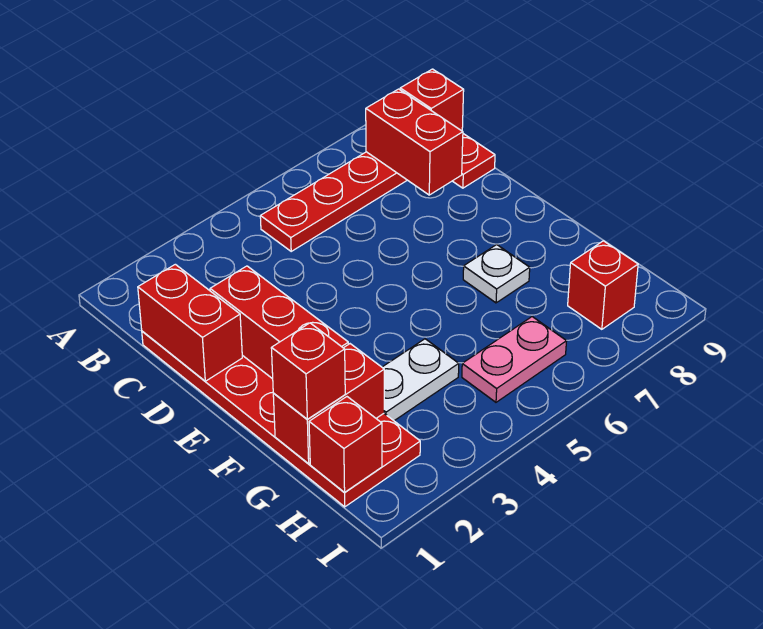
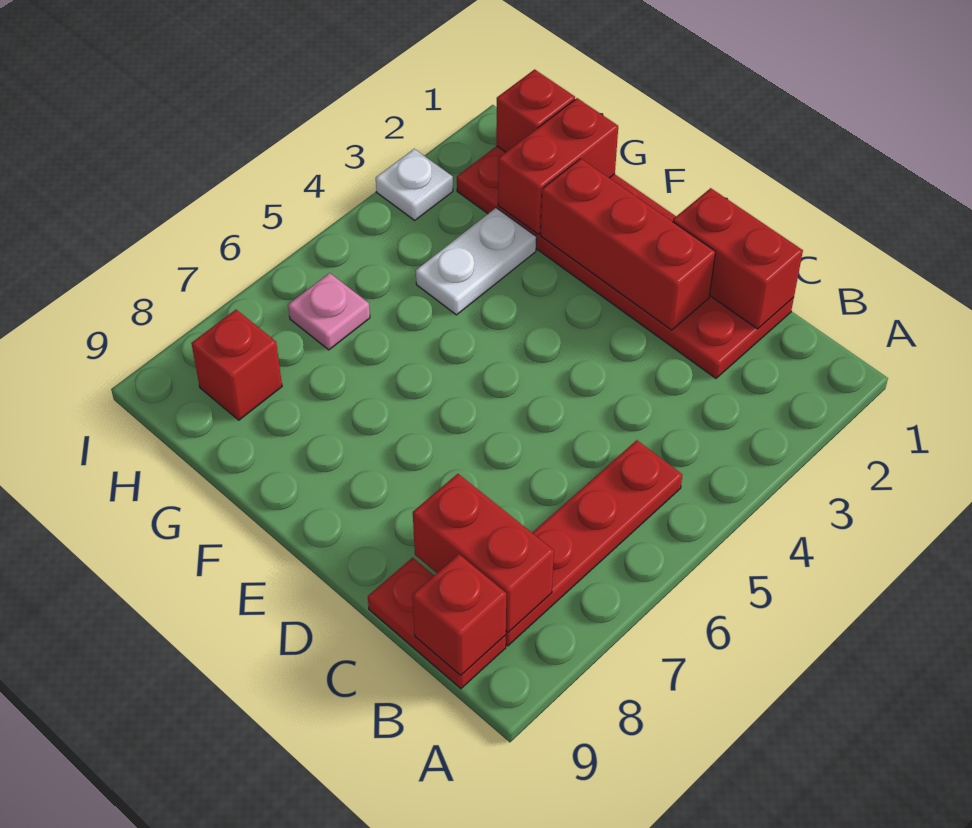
white 1x1 plate [463,245,530,303] -> white 1x1 plate moved to [376,149,453,220]
red 1x1 brick [271,323,345,419] -> none
pink 1x2 plate [462,317,567,402] -> pink 1x1 plate [288,273,370,350]

